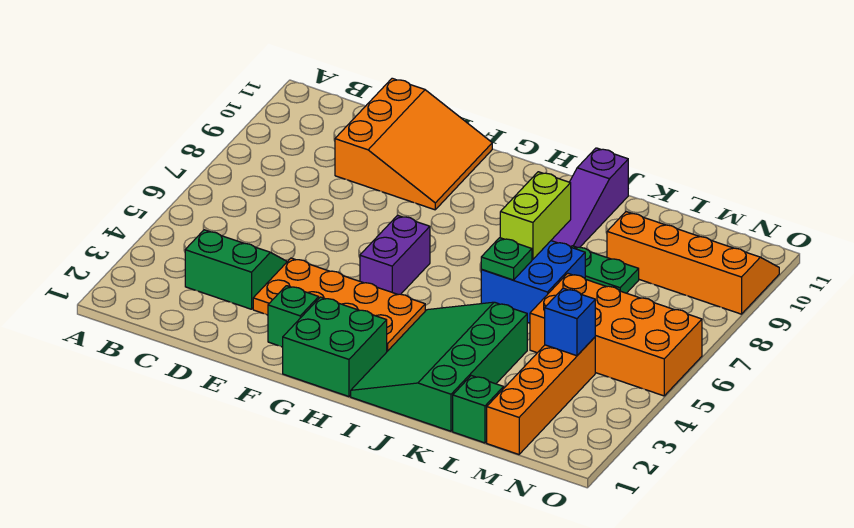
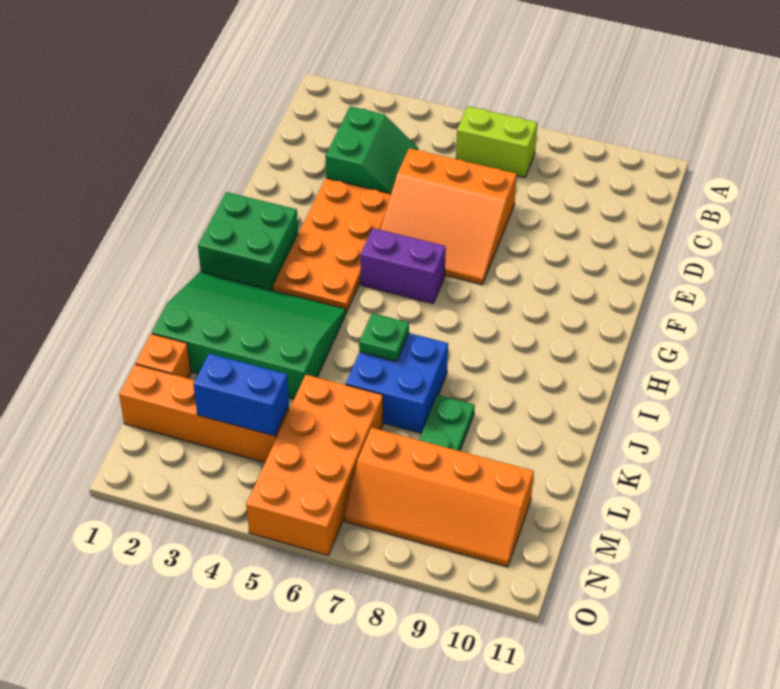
orange 3x3 slope [335,78,492,210] -> orange 3x3 slope moved to [380,148,517,285]
green 1x1 brick [268,286,319,347] -> none
lime 1x2 brick [500,172,571,260] -> lime 1x2 brick moved to [456,106,537,178]
purple 1x3 slope [551,148,628,248] -> none
green 1x1 brick [453,376,504,443] -> orange 1x1 brick [136,334,191,378]
orange 2x4 slope [607,212,779,314] -> orange 2x4 slope turned to [345,428,534,567]
blue 1x1 brick [545,288,595,356] -> blue 1x2 brick [193,354,289,436]

